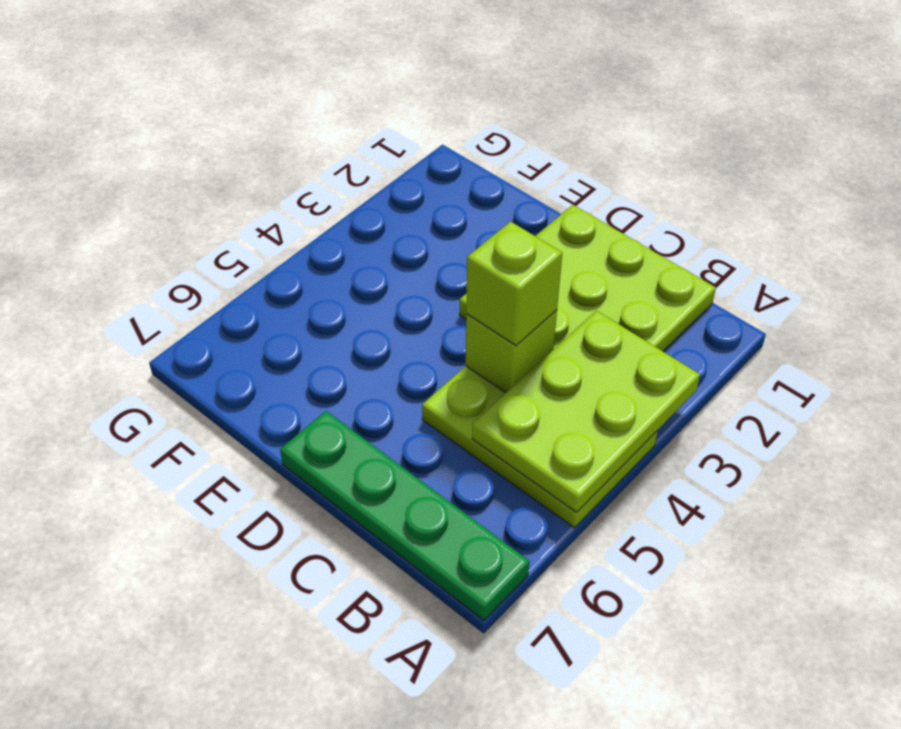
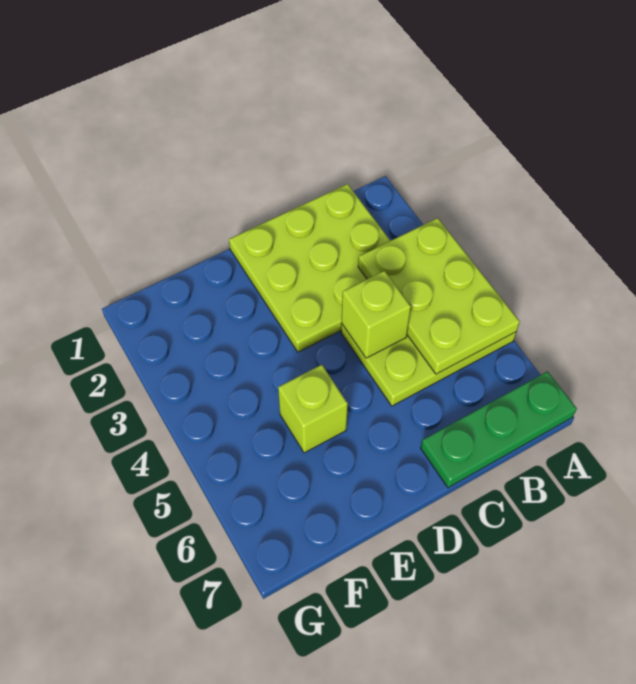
green 1x4 plate [280,411,530,621] -> green 1x3 plate [421,371,577,488]
lime 1x1 brick [466,222,562,346] -> lime 1x1 brick moved to [278,365,348,453]

